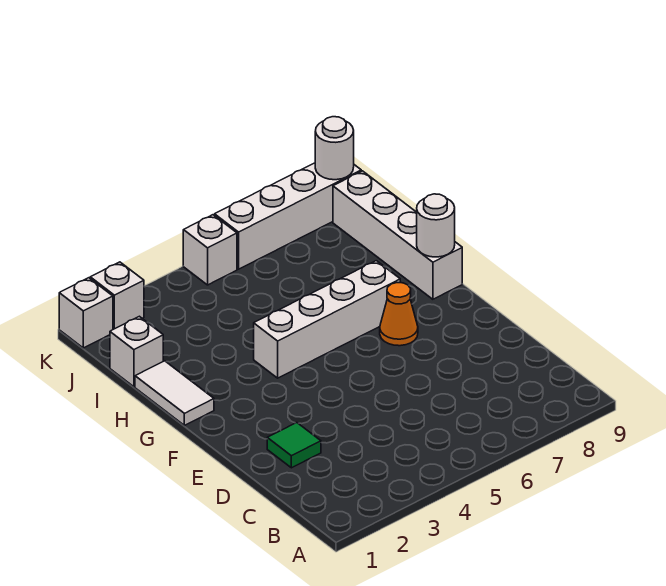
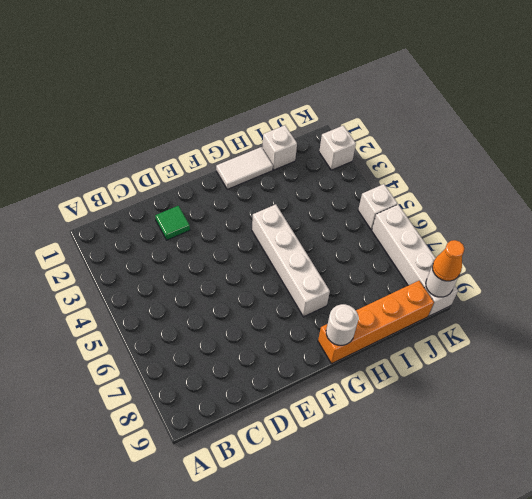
orange 1x1 cone [380,283,418,346] -> orange 1x1 cone moved to [432,240,465,281]
white 1x4 brick [333,171,462,299] -> orange 1x4 brick [318,281,434,364]
white 1x1 brick [59,278,113,348] -> none

